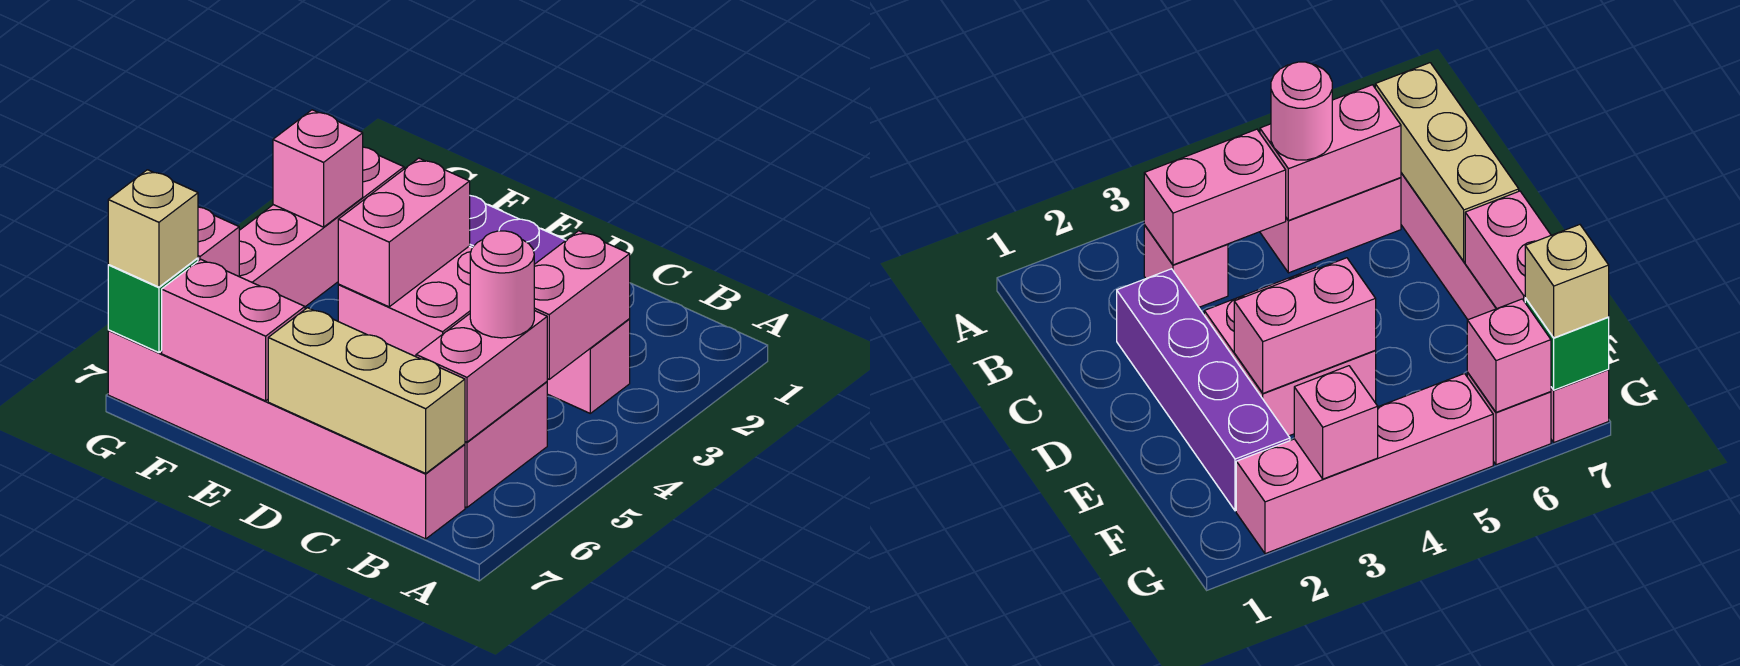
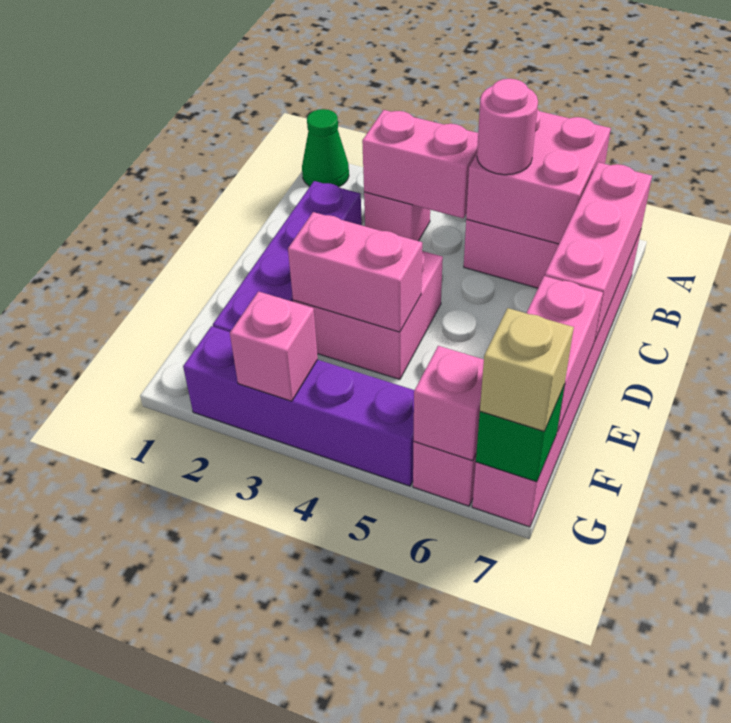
none -> green 1x1 cone [302,109,349,187]
pink 1x2 brick [416,311,547,442] -> pink 2x2 brick [466,109,611,244]
tan 1x3 brick [268,308,465,473] -> pink 1x3 brick [545,162,652,342]
pink 1x4 brick [239,147,404,307] -> purple 1x4 brick [183,326,414,486]

